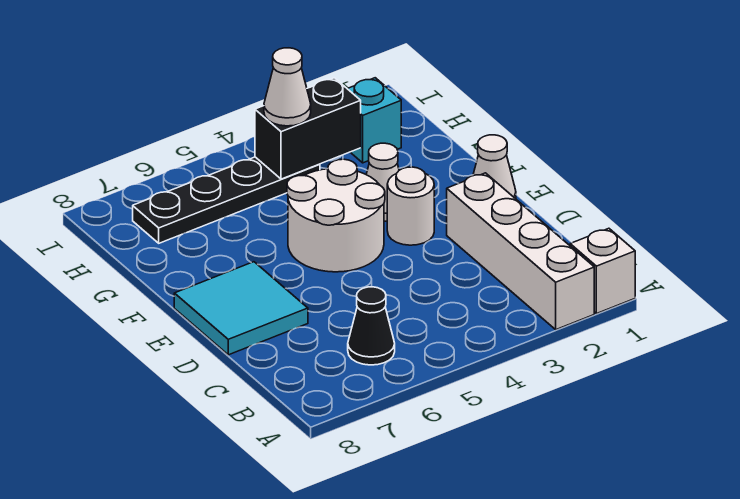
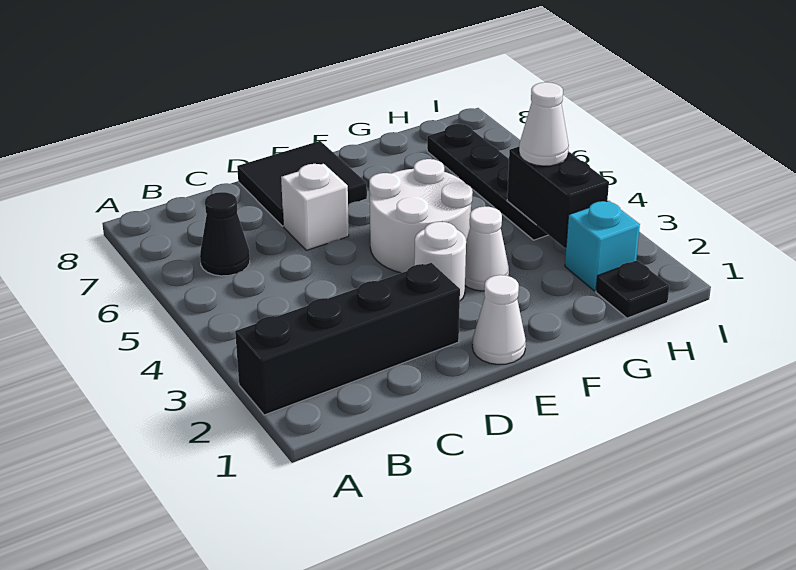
white 1x1 brick [570,228,635,314] -> white 1x1 brick moved to [281,164,349,250]
white 1x4 brick [447,173,594,330] -> black 1x4 brick [235,263,460,415]
cyan 2x2 tile [174,262,308,355] -> black 2x2 tile [237,141,367,226]
none -> black 1x1 plate [596,261,669,318]

